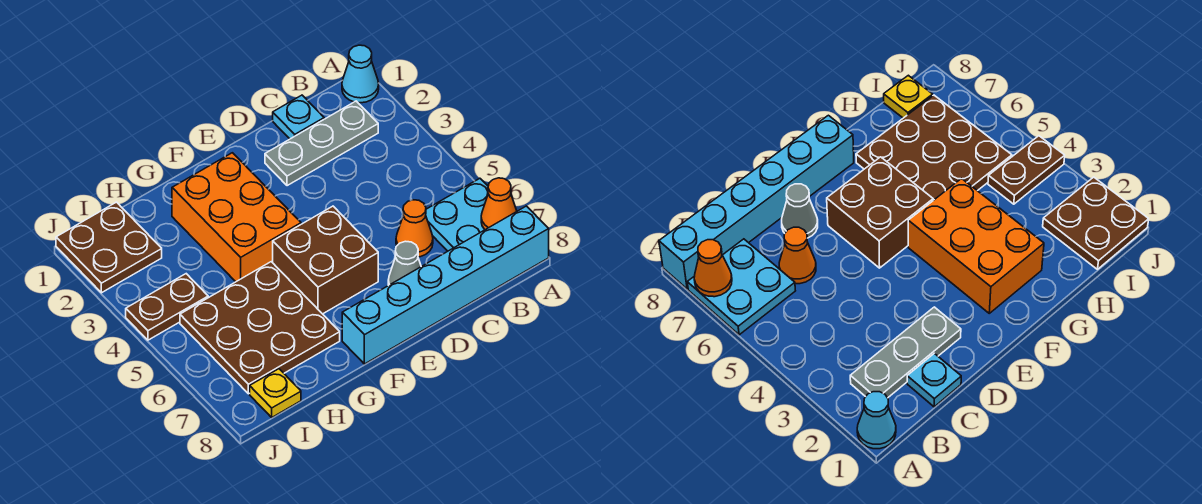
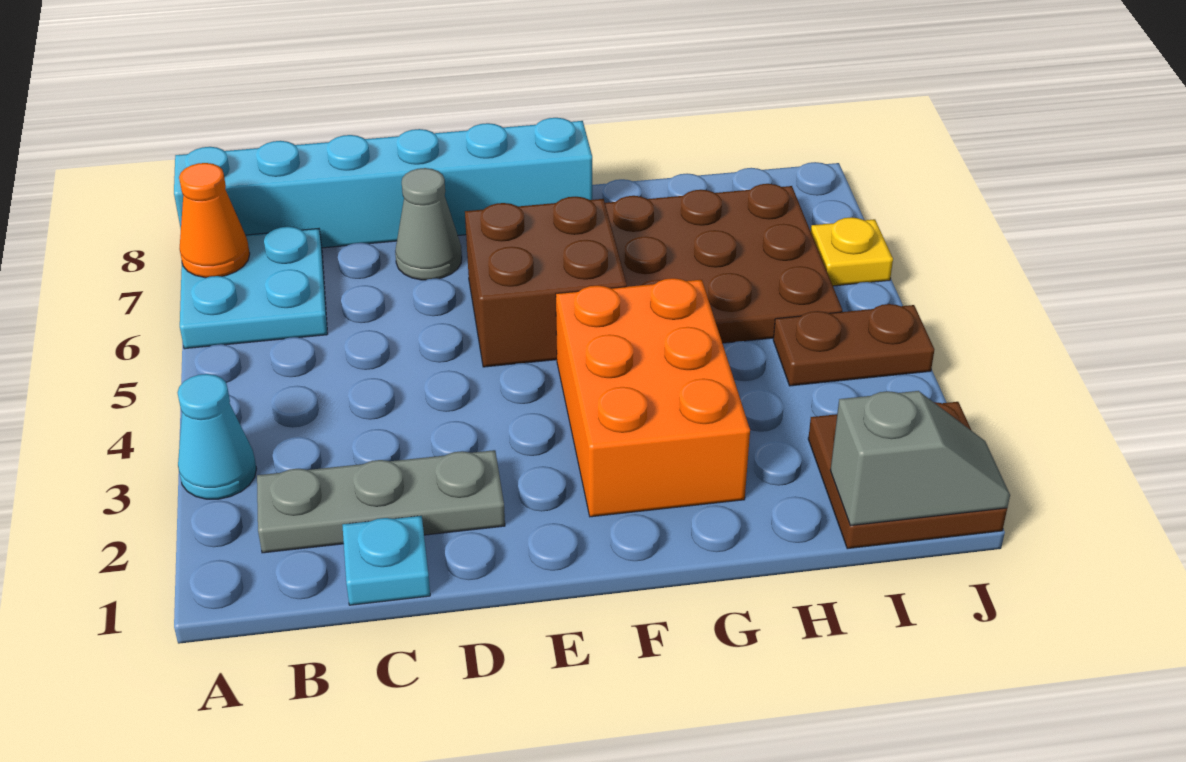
cyan 1x1 cone [342,45,379,103] -> cyan 1x1 cone moved to [177,374,256,499]
orange 1x1 cone [396,200,433,257] -> none
none -> grey 1x2 slope [830,391,1010,526]
yellow 1x1 plate [250,369,301,417] -> yellow 1x1 plate moved to [811,217,893,286]

